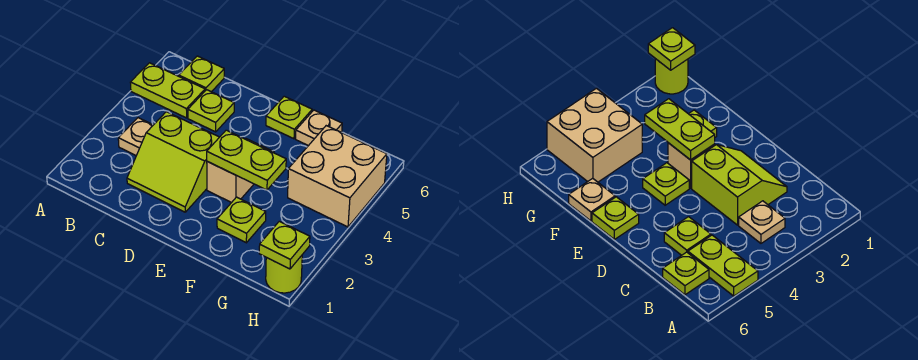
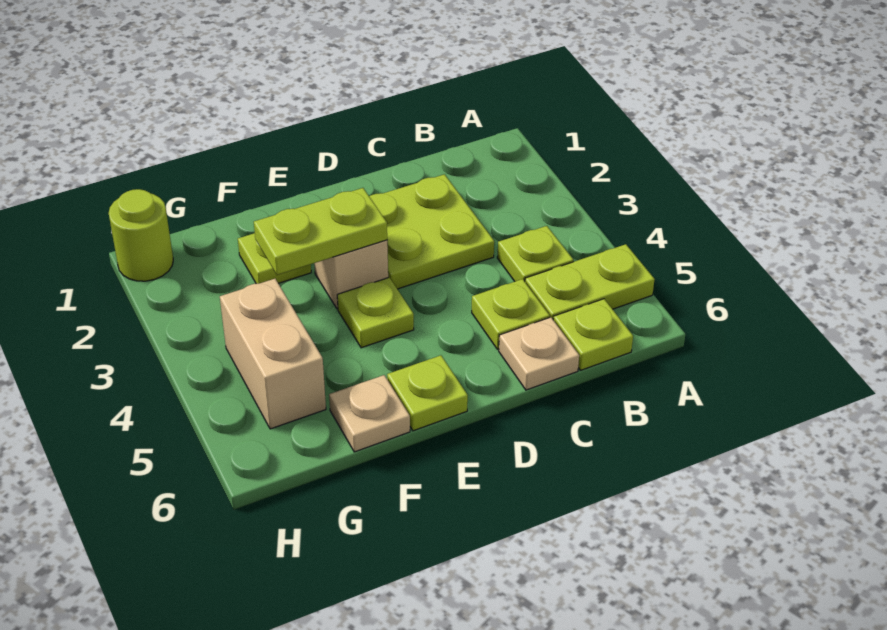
tan 1x1 plate [118,118,153,156] -> tan 1x1 plate moved to [499,317,579,390]
lime 2x2 slope [127,112,219,212] -> lime 2x2 plate [369,174,494,289]
tan 2x2 brick [288,126,387,227] -> tan 1x2 brick [220,279,326,429]
lime 1x1 plate [259,221,310,269] -> lime 1x1 plate moved to [497,226,573,281]

